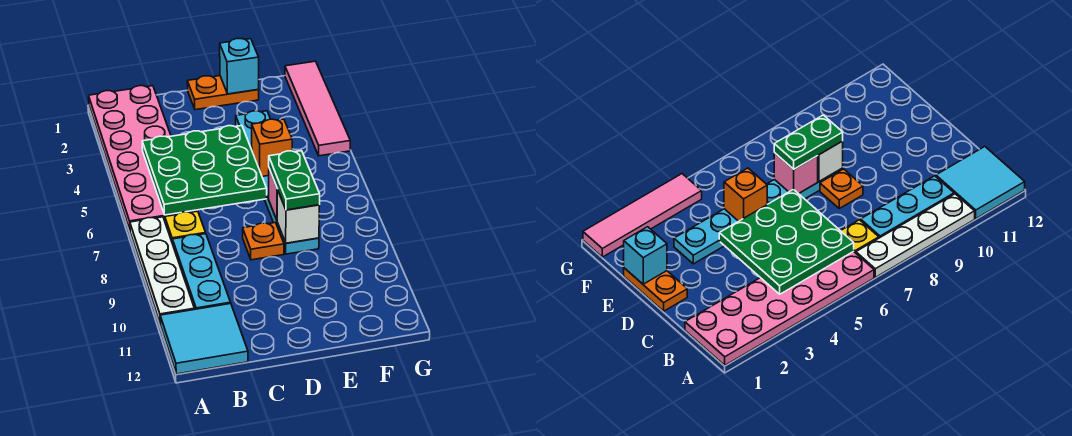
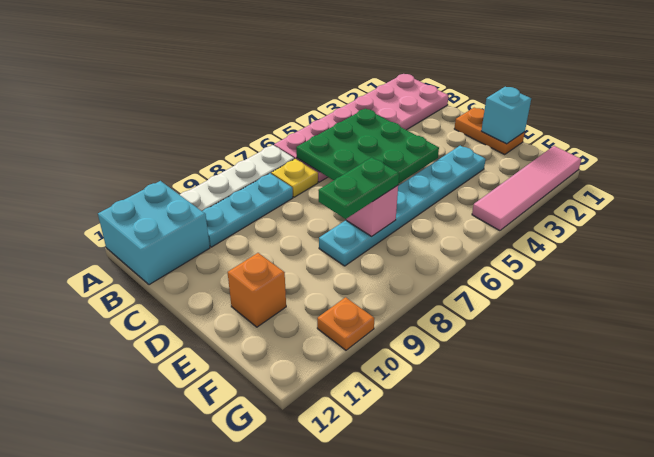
cyan 2x2 tile [160,304,248,374] -> cyan 2x2 brick [98,181,210,285]
orange 1x1 plate [243,223,284,260] -> orange 1x1 plate moved to [317,297,374,350]
orange 1x1 brick [252,119,292,177] -> orange 1x1 brick moved to [228,253,286,327]
white 1x1 brick [277,189,319,243] -> none

